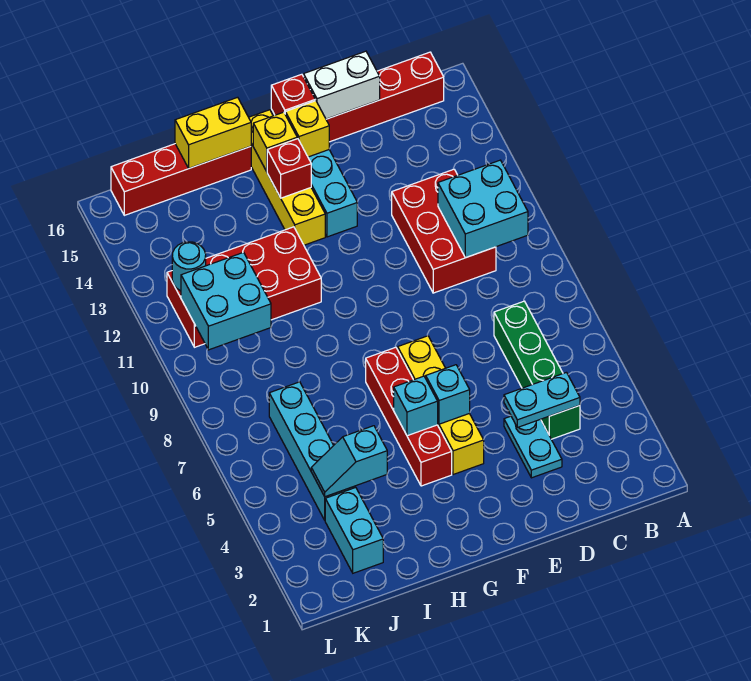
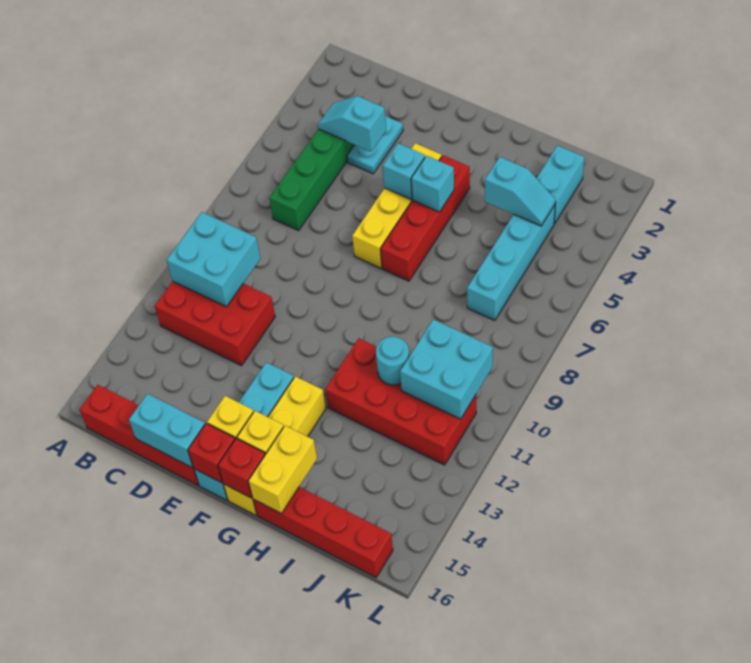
cyan 1x2 plate [504,372,580,427] -> cyan 1x2 slope [318,96,386,152]
red 2x3 brick [392,169,496,293] -> red 2x3 brick turned to [155,281,275,366]
white 1x2 brick [304,51,380,119] -> cyan 1x2 brick [129,394,205,467]
red 1x1 brick [267,139,311,198] -> red 1x1 brick moved to [218,439,265,498]
yellow 1x2 brick [175,97,251,168] -> yellow 1x2 brick turned to [248,426,317,514]
cyan 1x1 round brick [172,242,206,291] -> cyan 1x1 round brick moved to [376,337,409,385]

